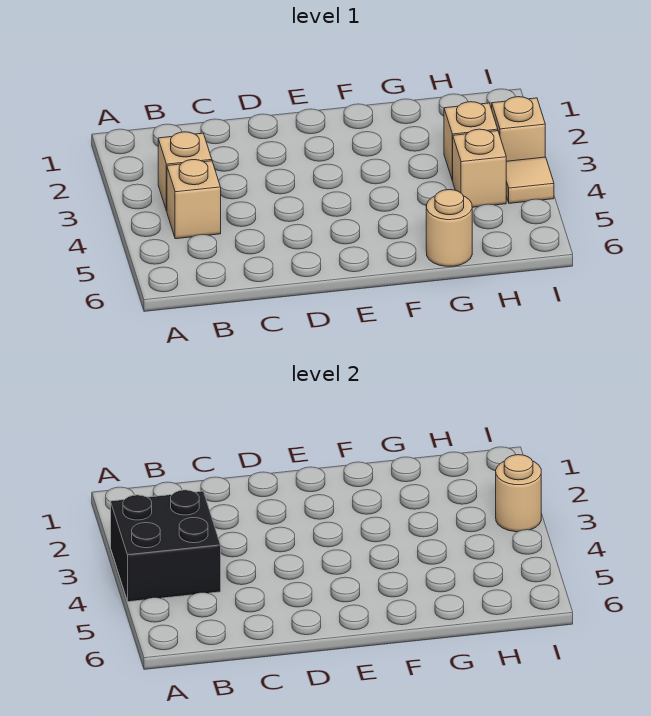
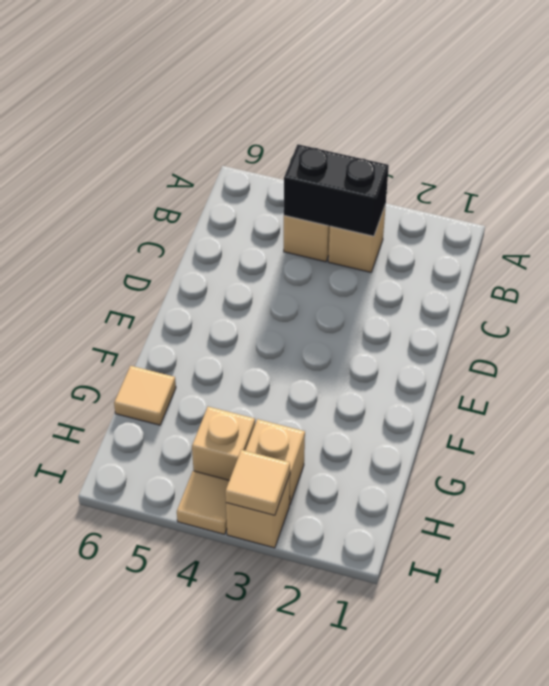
black 2x2 brick [111,490,221,602] -> black 1x2 brick [284,144,389,236]
tan 1x1 round brick [426,190,472,266] -> tan 1x1 tile [114,366,176,425]
tan 1x1 round brick [496,455,541,532] -> tan 1x1 tile [225,450,290,515]

